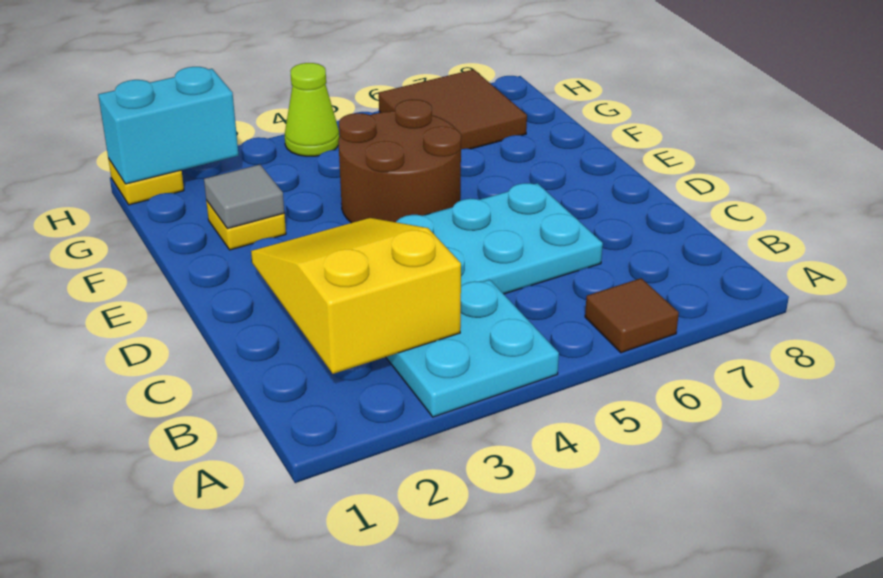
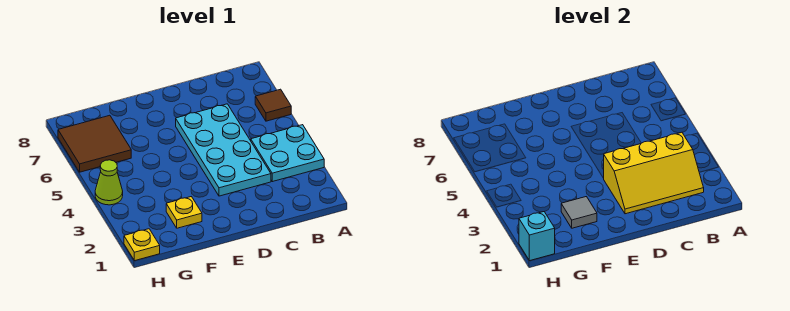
yellow 2x3 slope [251,218,461,374] -> yellow 2x3 slope turned to [604,132,704,214]
brown 2x2 round brick [338,99,461,223] -> none
cyan 1x2 brick [98,67,239,184] -> cyan 1x1 brick [519,212,555,261]

